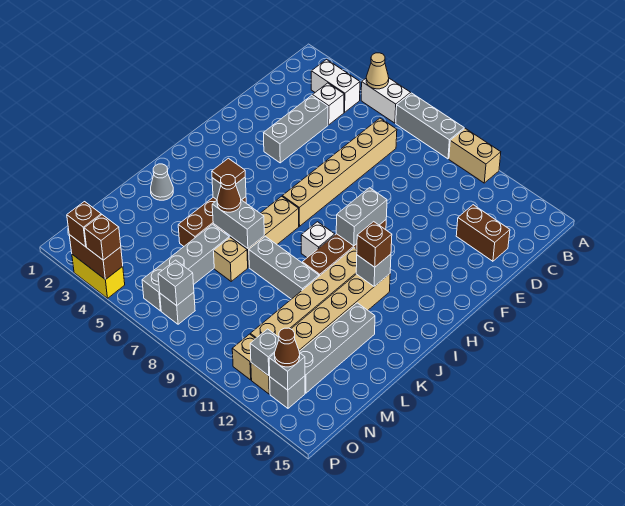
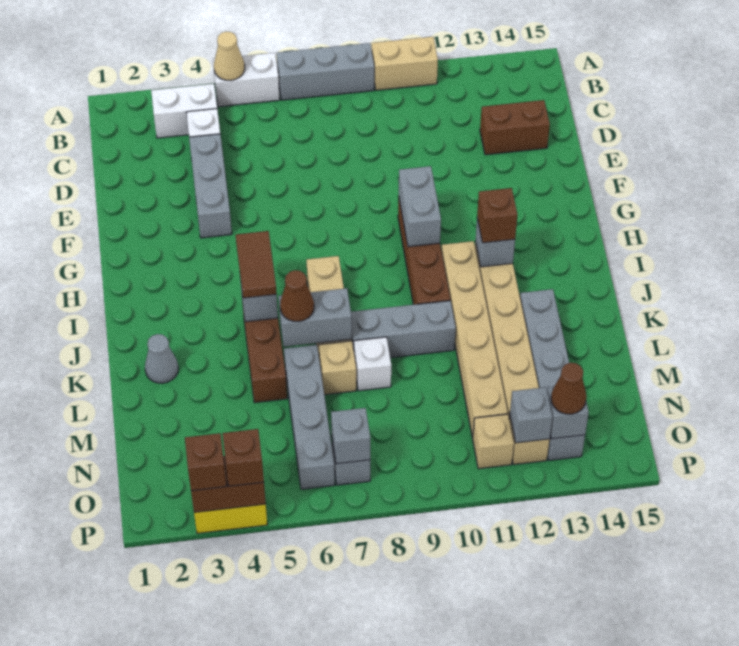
tan 1x6 brick [282,118,397,226] -> none
white 1x1 brick [301,222,335,258] -> white 1x1 brick moved to [354,337,391,391]
brown 1x1 tile [212,158,245,184] -> brown 1x2 tile [236,231,277,298]

